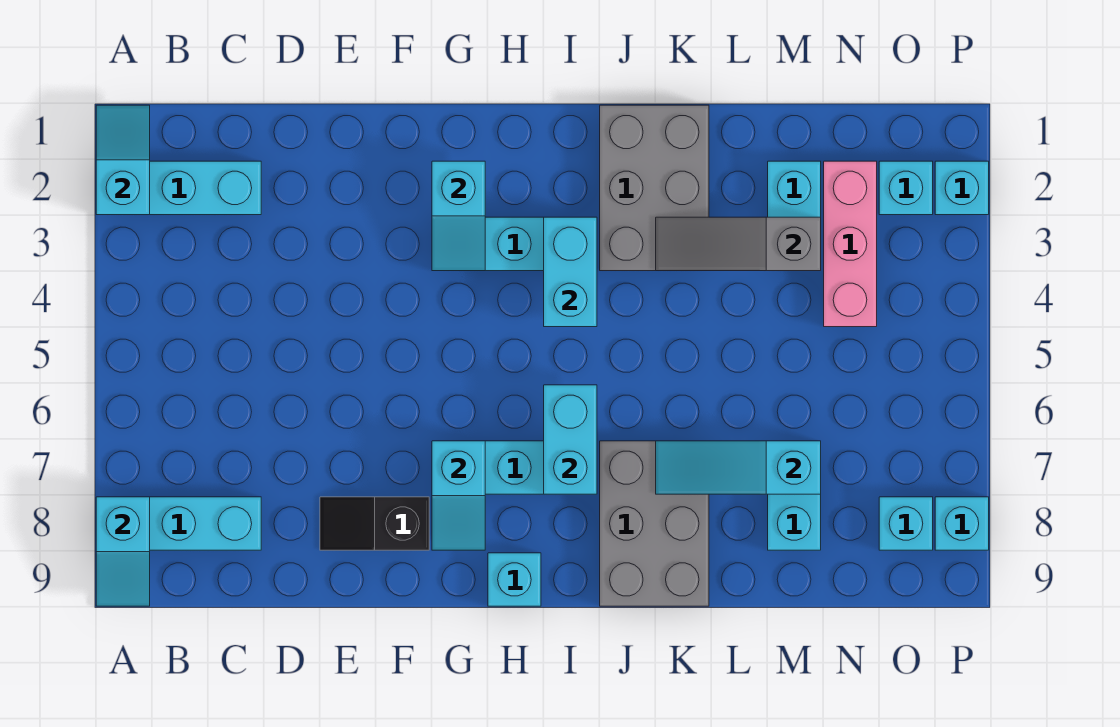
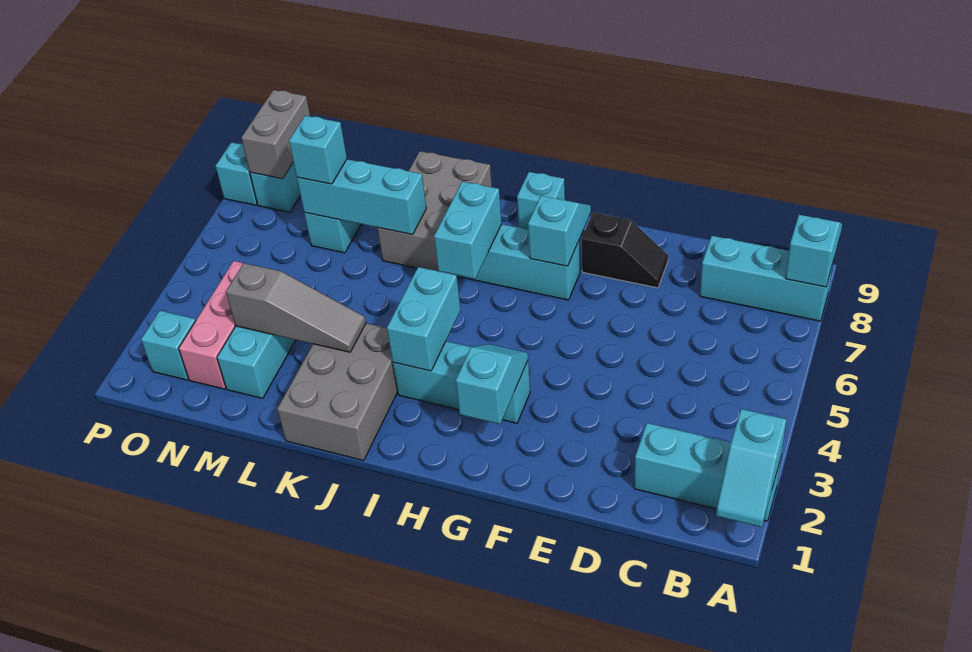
cyan 1x3 slope [656,441,821,494] -> cyan 1x3 brick [297,159,426,234]
none -> grey 1x2 brick [241,90,310,179]
cyan 1x1 brick [935,161,989,215] -> cyan 1x1 brick moved to [289,116,347,184]

